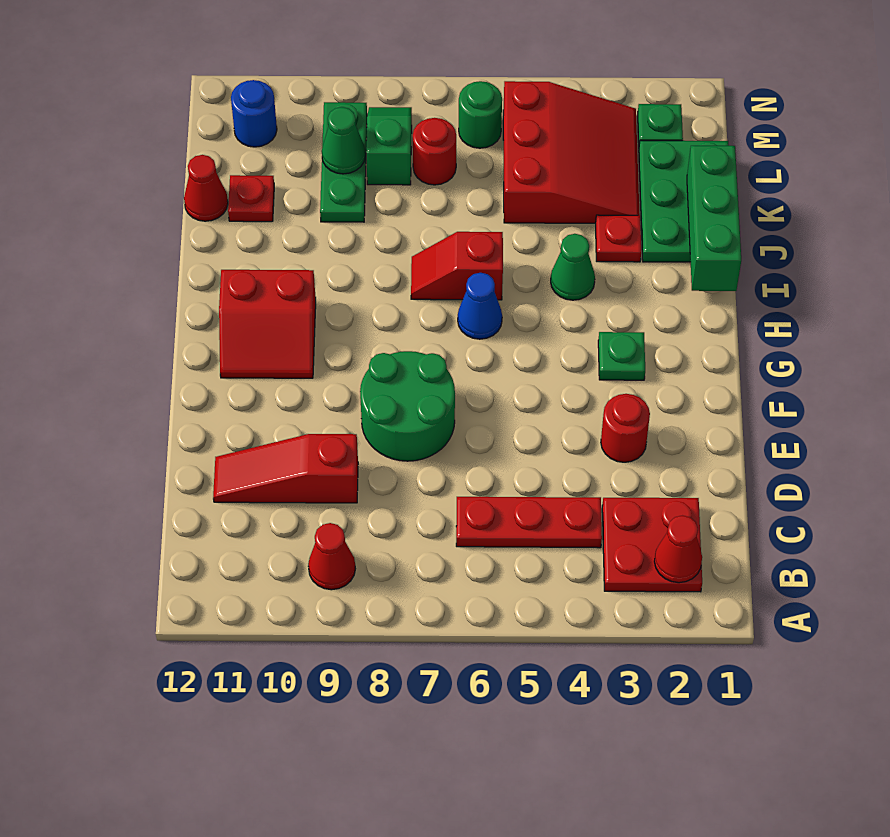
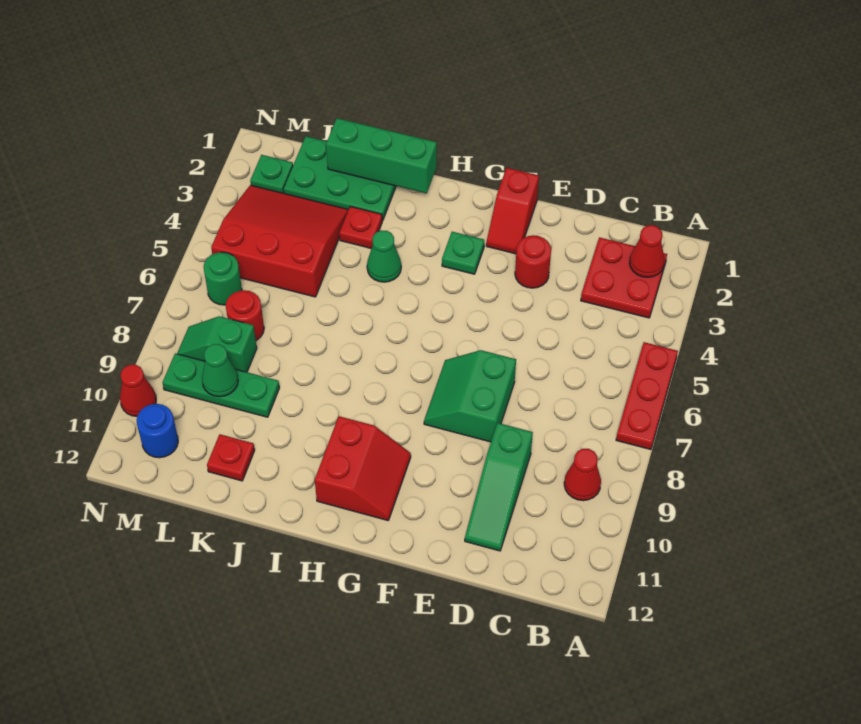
red 1x3 plate [456,497,602,548] -> red 1x3 plate moved to [616,342,678,449]
red 1x3 slope [213,434,358,503] -> green 1x3 slope [465,423,533,551]
green 2x2 round brick [360,351,455,461] -> green 2x2 slope [424,350,516,442]
blue 1x1 cone [458,273,502,339] -> none
red 1x2 slope [411,232,503,300] -> red 1x2 slope moved to [486,168,539,254]
red 1x1 cone [184,155,228,221] -> red 1x1 cone moved to [120,365,156,416]

